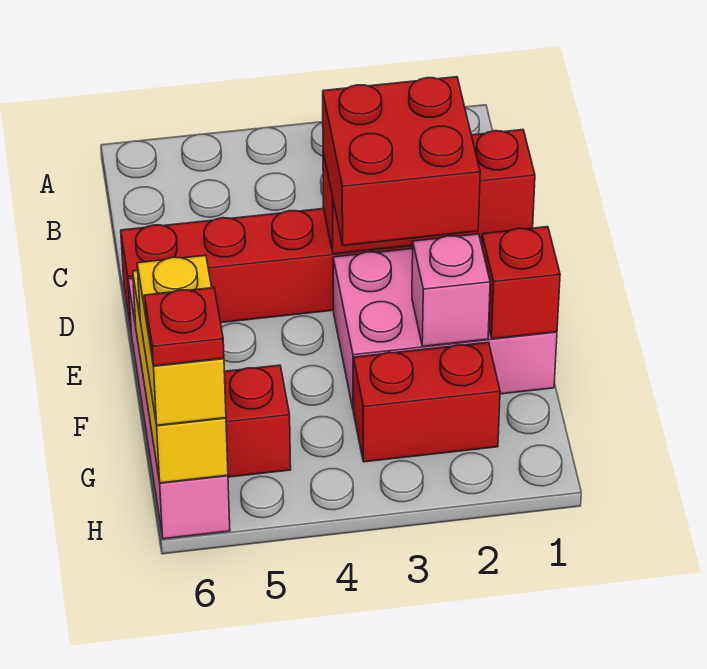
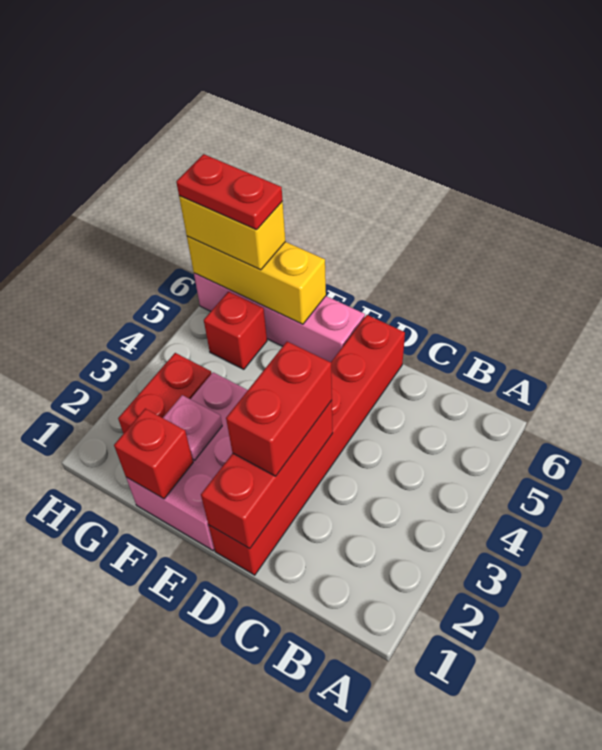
red 2x2 brick [323,77,480,245] -> red 1x2 brick [226,342,332,476]
pink 1x1 brick [412,234,490,346] -> pink 1x1 plate [163,395,222,460]
red 1x1 plate [144,288,224,366] -> red 1x2 plate [176,154,283,230]

